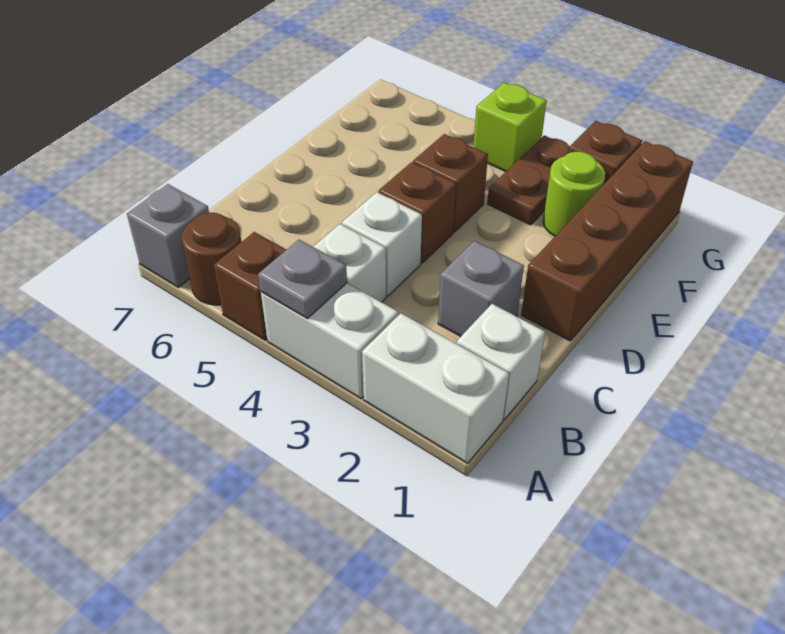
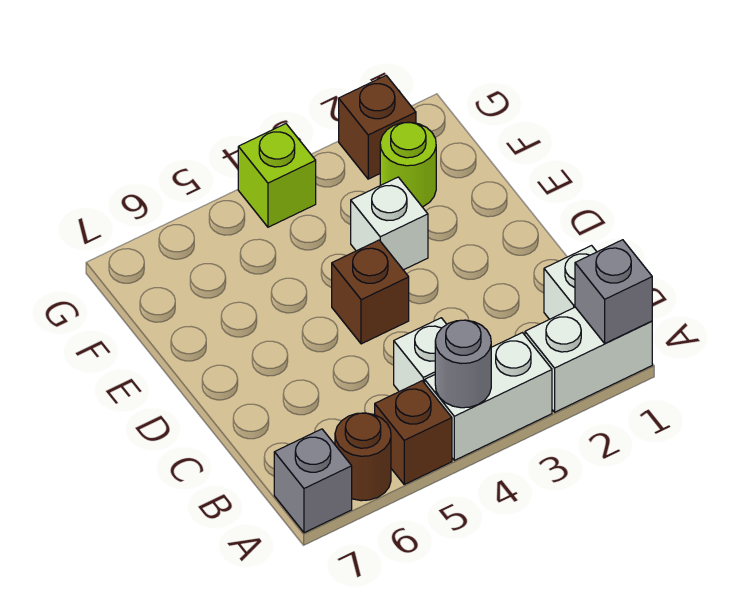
grey 1x1 plate [258,240,347,319] -> grey 1x1 round brick [435,320,491,408]
grey 1x1 brick [438,241,524,336] -> grey 1x1 brick moved to [575,240,652,343]
white 1x1 brick [342,192,422,296] -> white 1x1 brick moved to [351,177,428,270]
brown 1x4 brick [521,141,693,341] -> none
brown 1x1 brick [413,134,488,232] -> none
brown 1x2 plate [487,136,570,225] -> none

